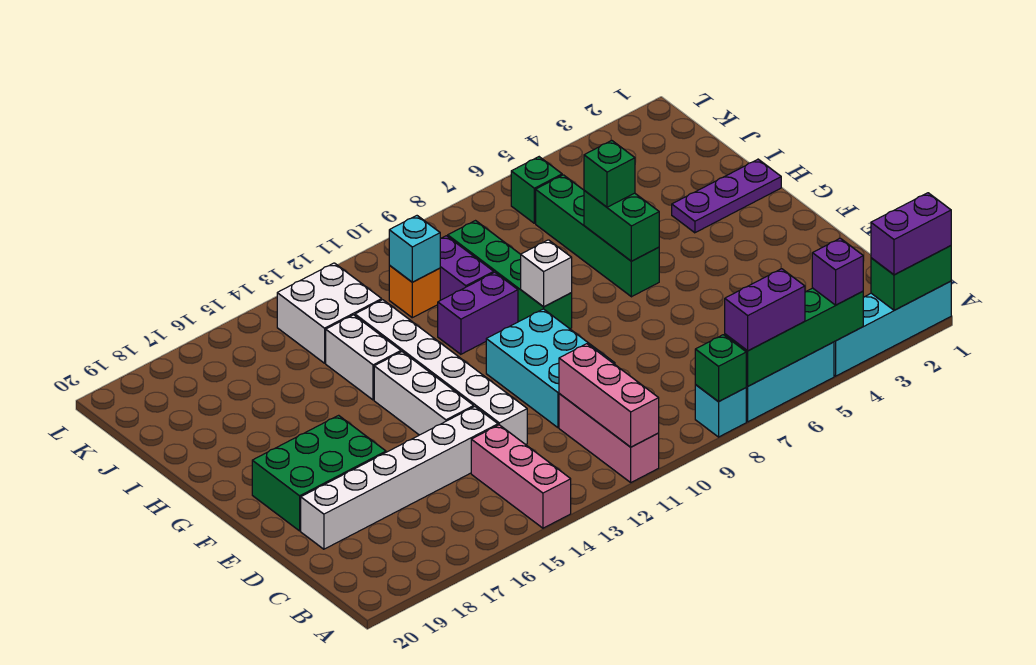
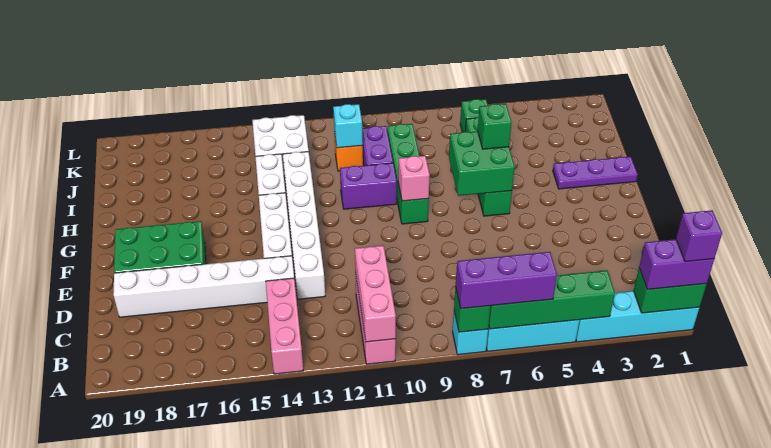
purple 1x1 brick [812,238,863,305] -> purple 1x1 brick moved to [676,210,722,262]
purple 1x2 brick [725,269,805,351] -> purple 1x3 brick [456,252,557,309]
cyan 2x3 brick [486,309,615,428] -> none
green 1x2 brick [584,191,659,261] -> green 2x2 brick [449,131,515,196]
white 1x1 brick [521,240,572,307] -> pink 1x1 brick [398,156,430,201]

